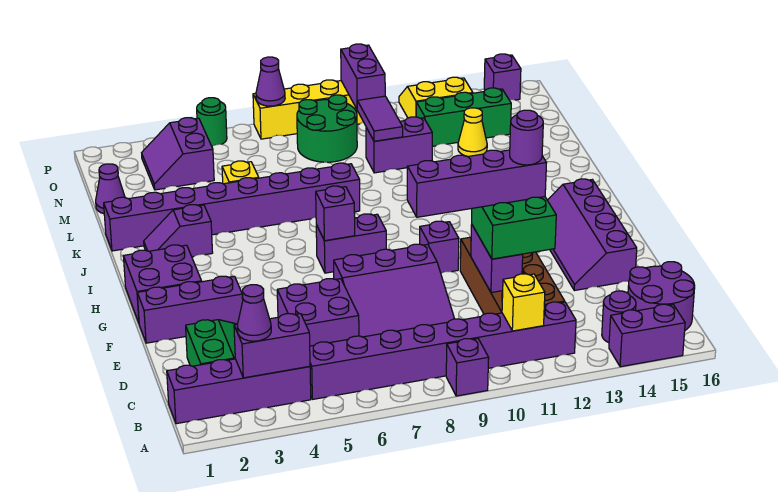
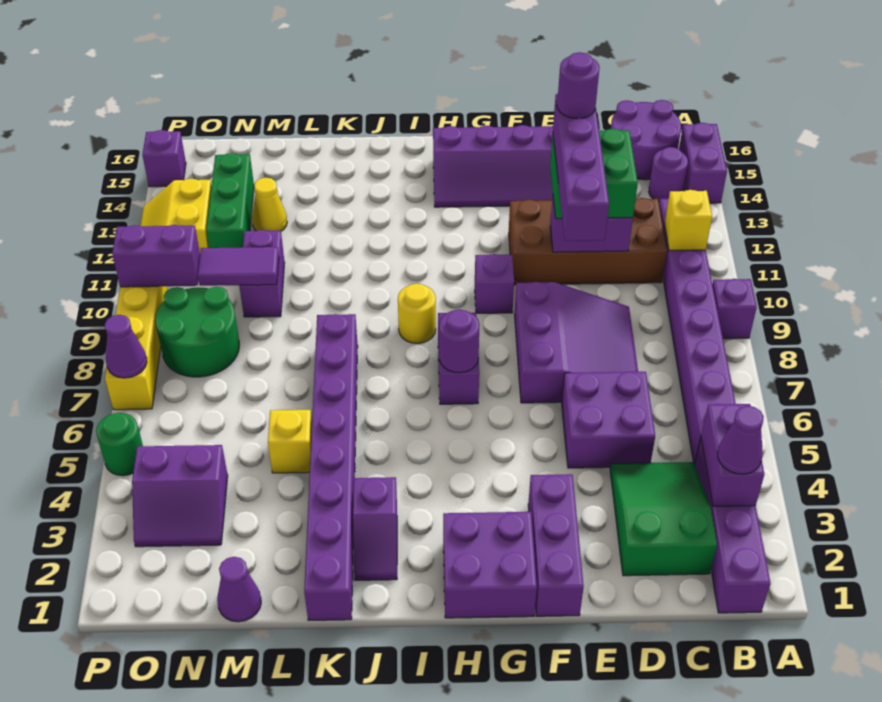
purple 1x1 brick [316,186,355,241] -> purple 1x1 round brick [439,309,480,373]
none -> yellow 1x1 round brick [398,284,436,343]

